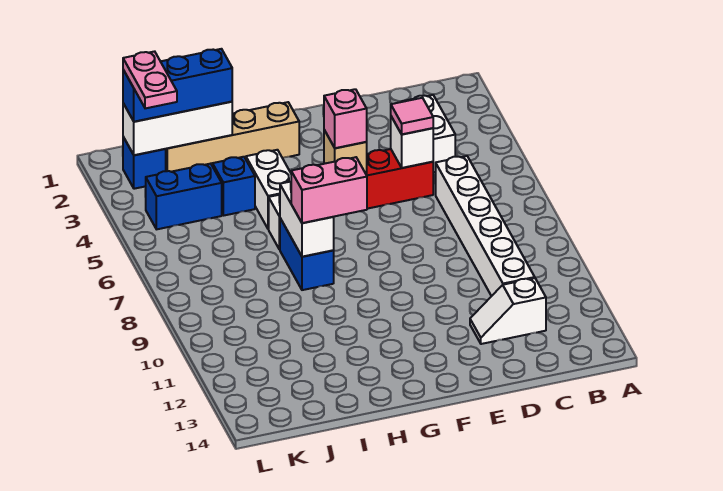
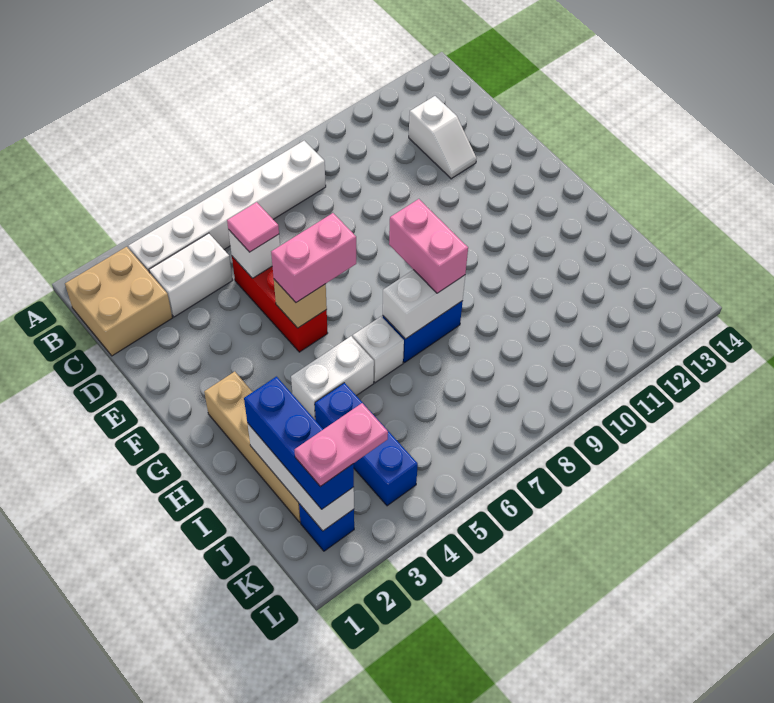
none -> tan 2x2 brick [65,247,172,356]
white 1x6 brick [436,156,535,296] -> white 1x6 brick moved to [128,141,326,273]
pink 1x1 brick [324,89,367,148] -> pink 1x2 brick [271,213,356,302]

